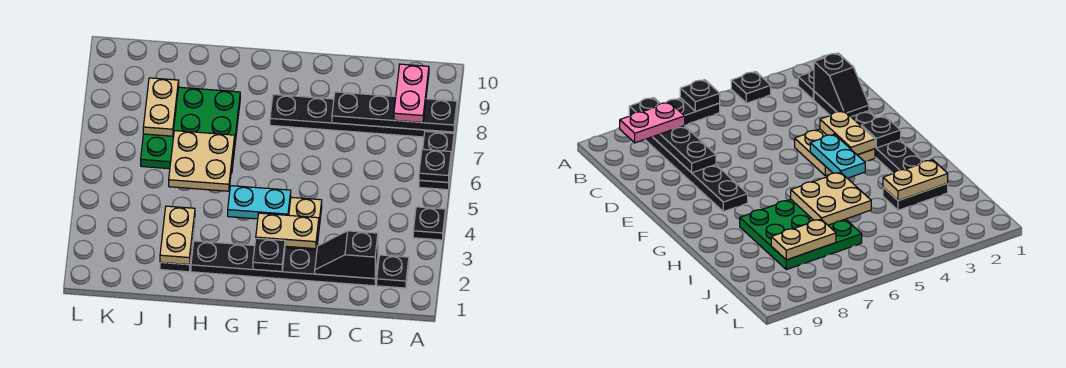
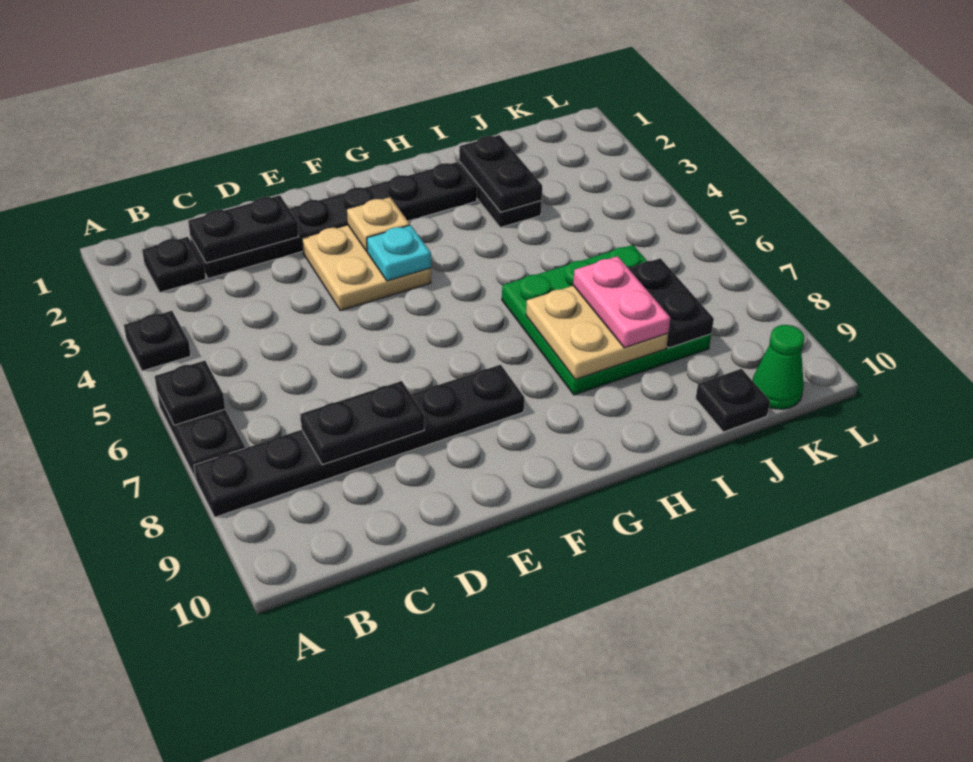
black 1x4 plate [332,92,457,132] -> black 1x2 plate [300,381,424,465]
pink 1x2 plate [394,64,429,122] -> pink 1x2 plate moved to [573,256,670,348]
black 1x2 slope [315,231,378,279] -> black 1x2 plate [188,195,299,263]
tan 1x2 plate [256,213,319,249] -> tan 1x1 plate [347,197,410,251]
black 1x1 plate [253,238,285,272] -> black 1x1 plate moved to [696,369,770,432]
cyan 1x2 plate [228,186,291,219] -> cyan 1x1 plate [367,225,431,281]
tan 2x2 plate [169,131,235,191] -> tan 2x2 plate moved to [526,286,668,379]
tan 1x2 plate [160,206,195,265] -> black 1x2 plate [459,135,542,212]
tan 1x2 plate [143,78,179,136] -> black 1x2 plate [628,258,714,348]
none -> green 1x1 cone [752,325,804,409]

